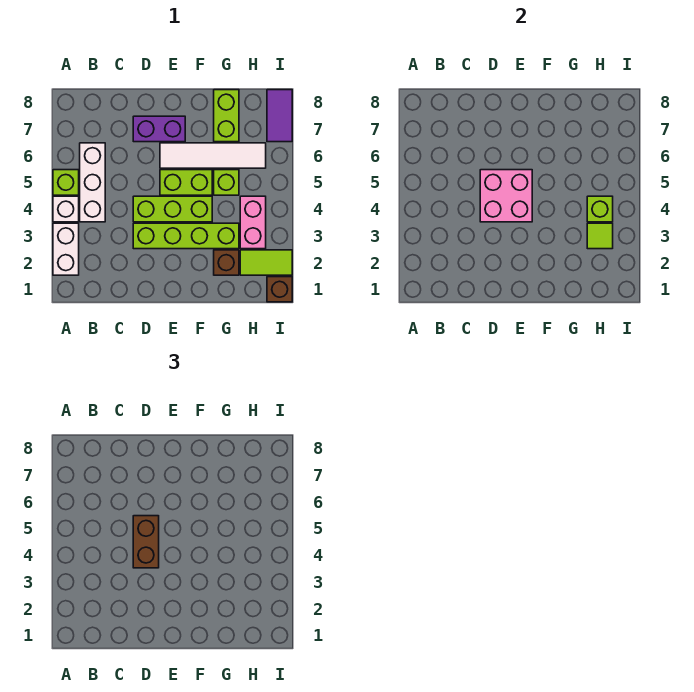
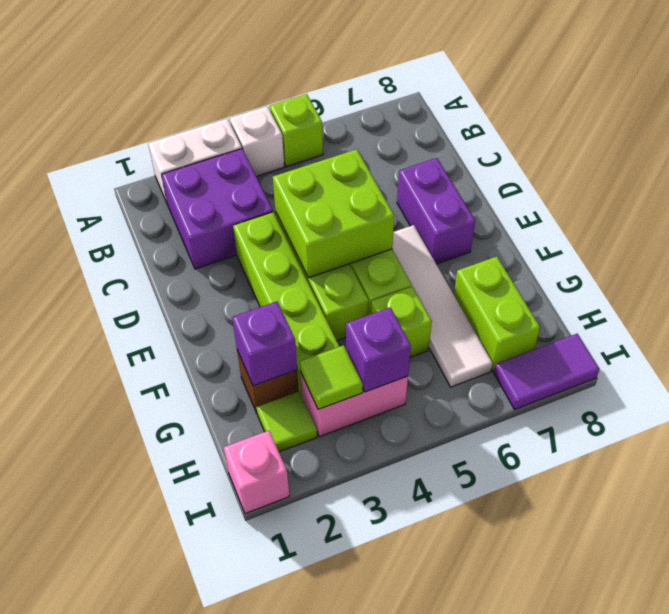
none -> purple 2x2 brick [161,149,273,269]
white 1x3 brick [80,143,105,222] -> none
pink 2x2 brick [480,170,532,222] -> lime 2x2 brick [273,149,394,278]
brown 1x2 brick [133,516,159,568] -> none
none -> purple 1x1 brick [232,301,297,386]
lime 1x2 brick [214,90,239,142] -> lime 1x2 brick turned to [454,256,540,371]
lime 1x2 tile [240,250,292,275] -> lime 1x1 tile [257,392,317,452]
lime 1x1 brick [587,196,613,222] -> purple 1x1 brick [346,307,411,392]
brown 1x1 brick [267,277,292,302] -> pink 1x1 brick [224,431,289,514]

